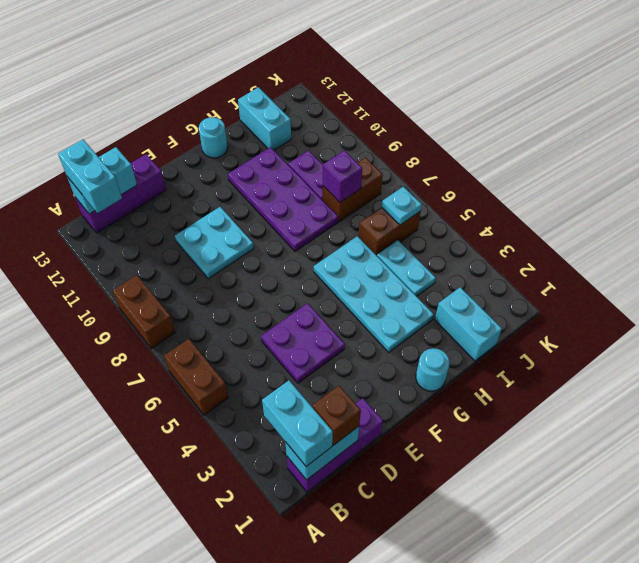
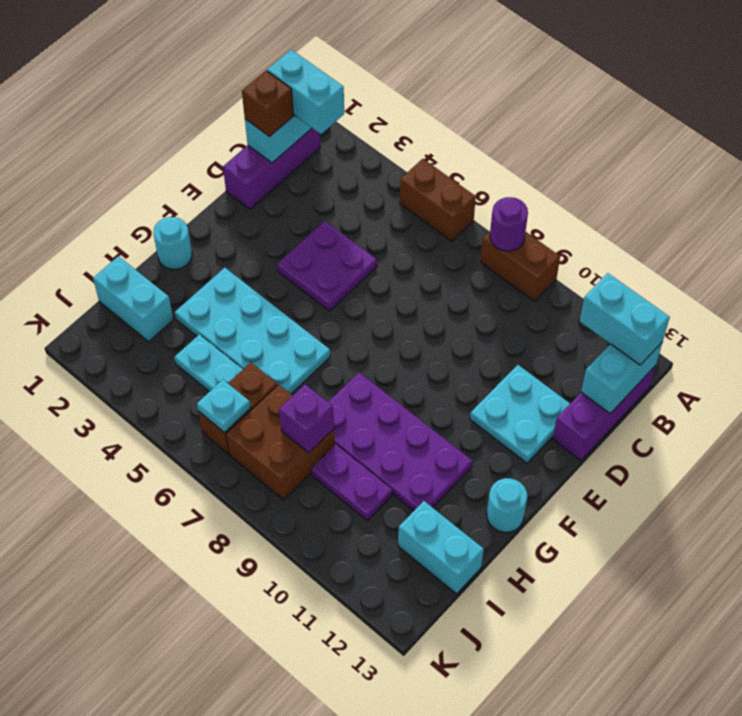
none -> purple 1x1 round brick [490,197,528,251]
cyan 2x2 plate [175,207,254,279] -> cyan 2x2 plate moved to [470,365,570,463]
brown 1x2 brick [323,157,383,222] -> brown 2x2 brick [226,384,335,500]

